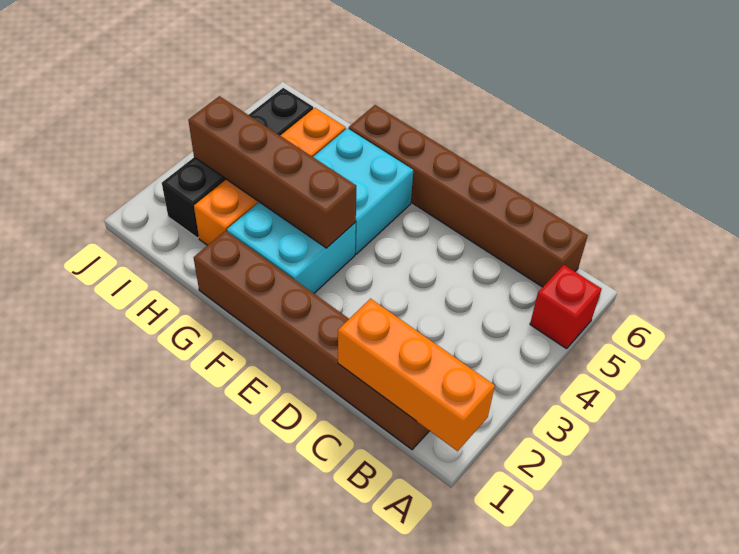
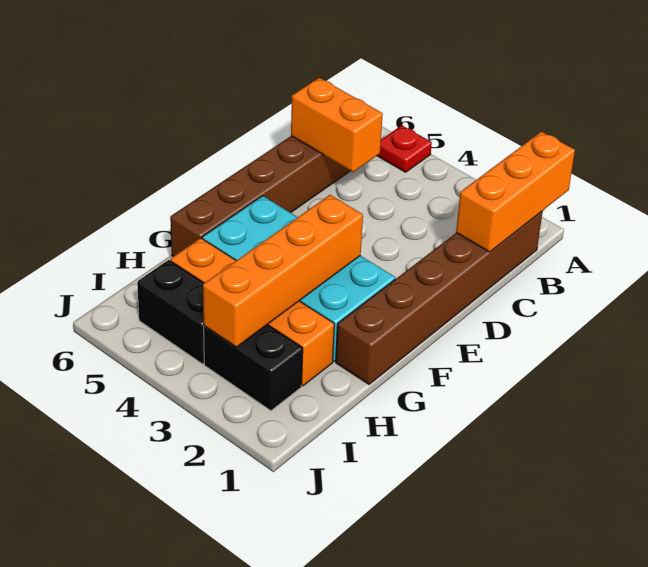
red 1x1 brick [530,265,602,349] -> red 1x1 plate [377,125,432,172]
none -> orange 1x2 brick [291,78,383,172]
brown 1x4 brick [188,96,356,248] -> orange 1x4 brick [203,195,363,347]

